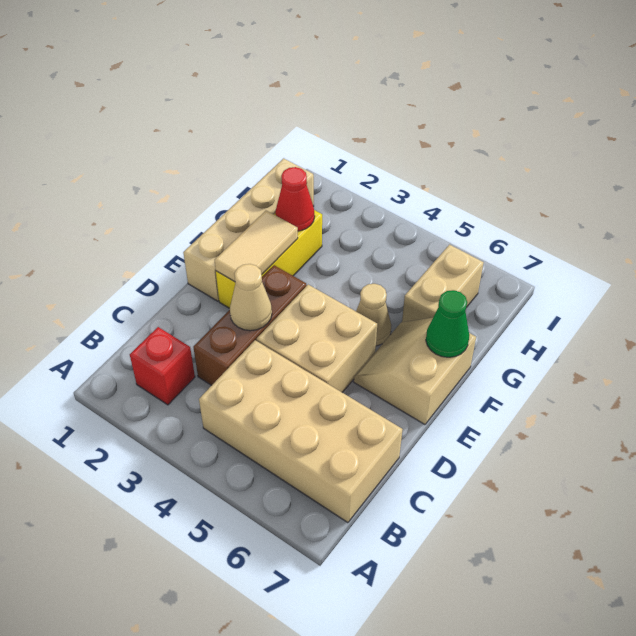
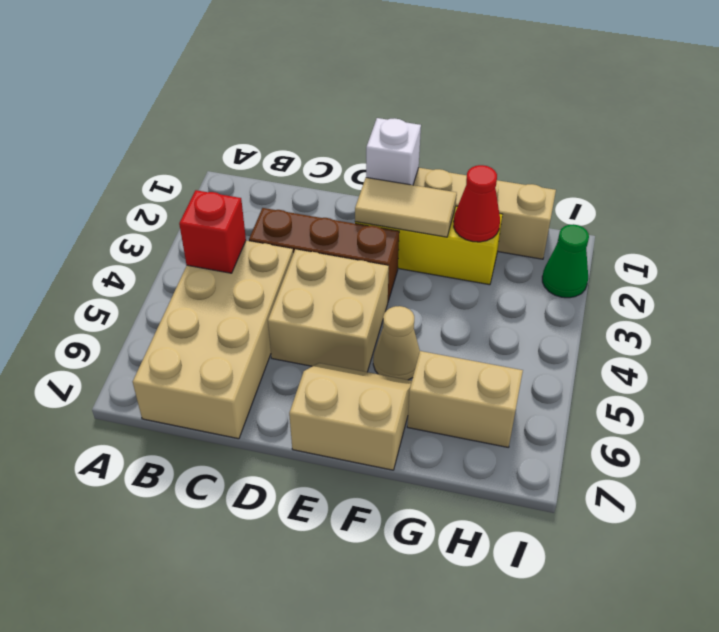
red 1x1 brick [130,327,195,405] -> red 1x1 brick moved to [179,190,246,273]
tan 1x1 cone [230,264,272,331] -> none
none -> white 1x1 brick [366,118,421,185]
green 1x1 cone [426,290,469,357] -> green 1x1 cone moved to [542,224,589,298]

